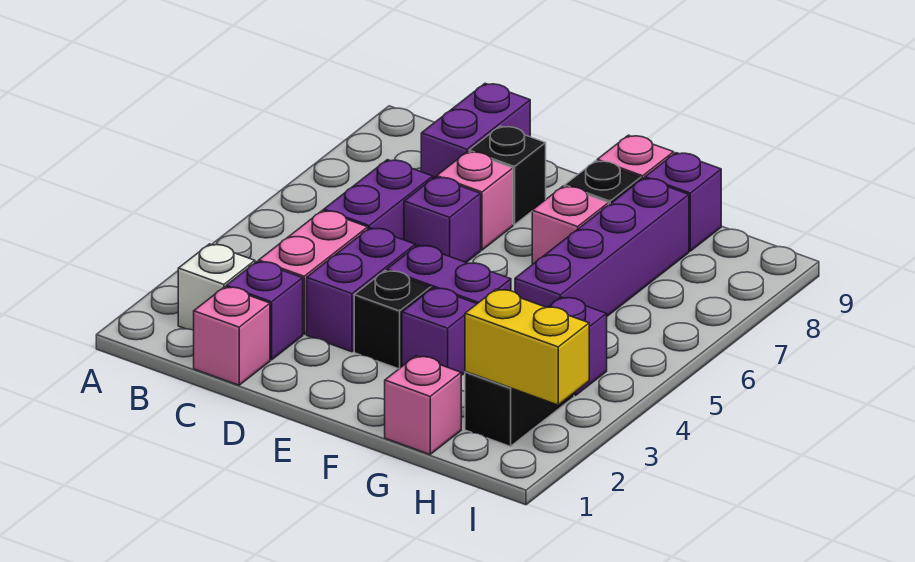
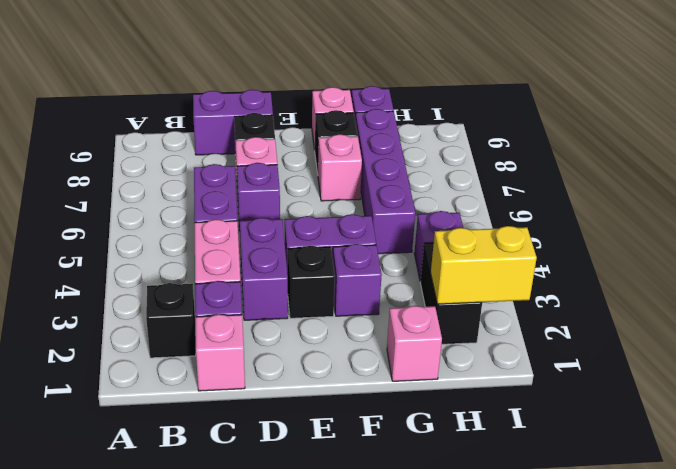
white 1x1 brick [178,244,255,330] -> black 1x1 brick [146,283,196,358]
purple 1x2 brick [421,83,530,178] -> purple 1x2 brick turned to [193,90,273,155]

